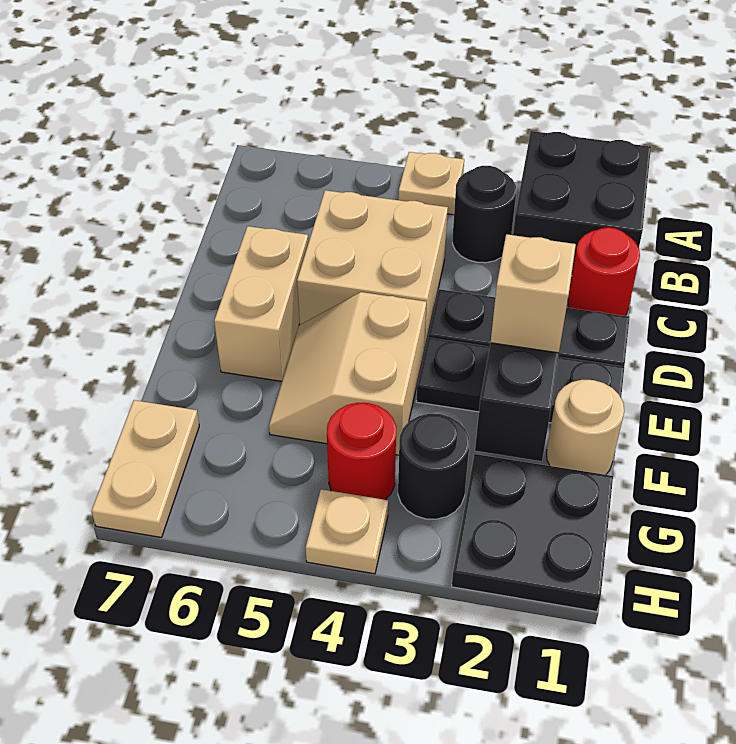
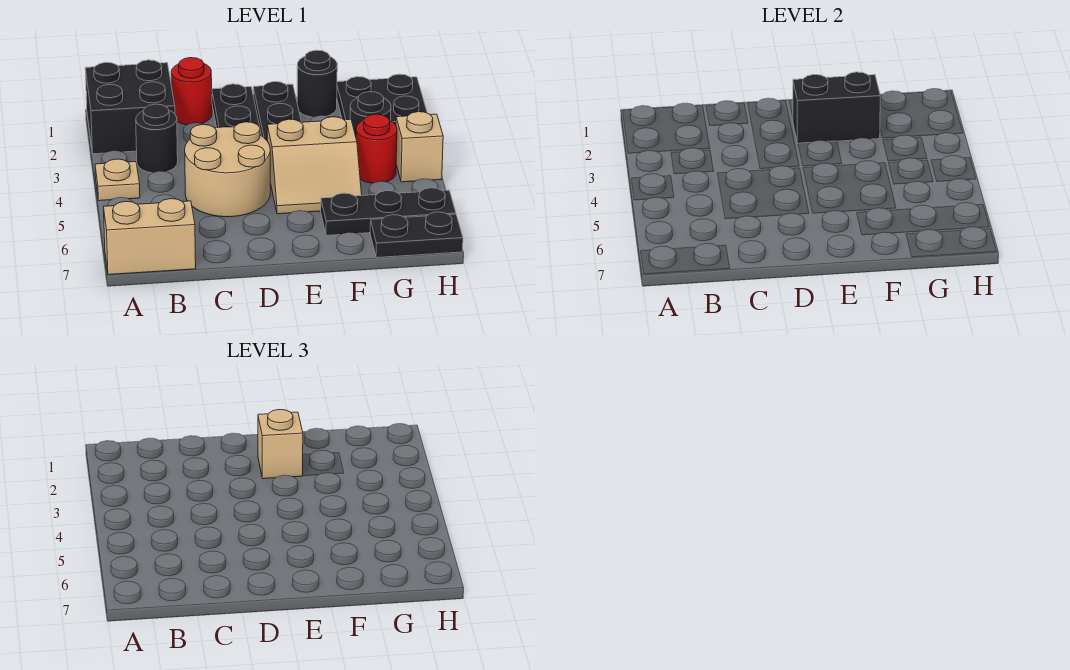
tan 2x2 brick [297,190,448,351] -> tan 2x2 round brick [185,122,270,217]
tan 1x2 brick [214,226,308,381] -> tan 1x2 brick moved to [104,199,196,275]
tan 1x1 round brick [547,380,624,475] -> black 1x1 round brick [297,50,337,117]
none -> black 1x3 plate [321,188,456,235]
tan 1x2 plate [92,400,199,537] -> black 1x2 plate [370,212,463,258]
tan 1x1 plate [306,489,388,574] -> tan 1x1 brick [396,112,443,182]

